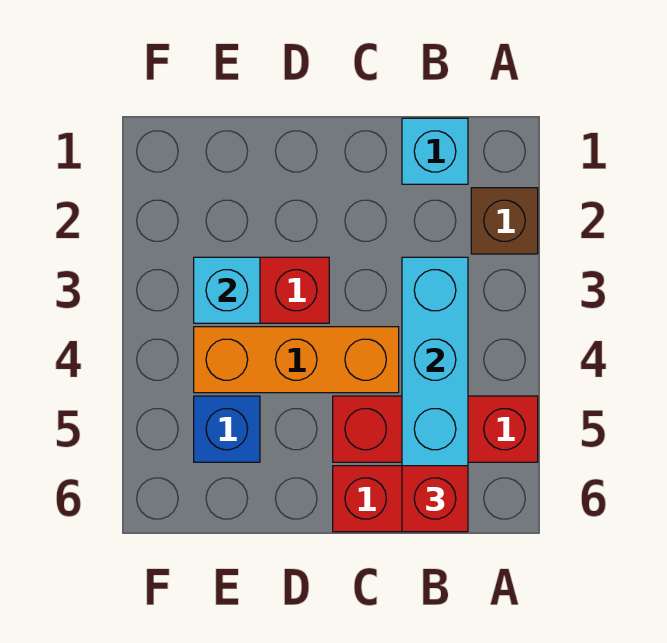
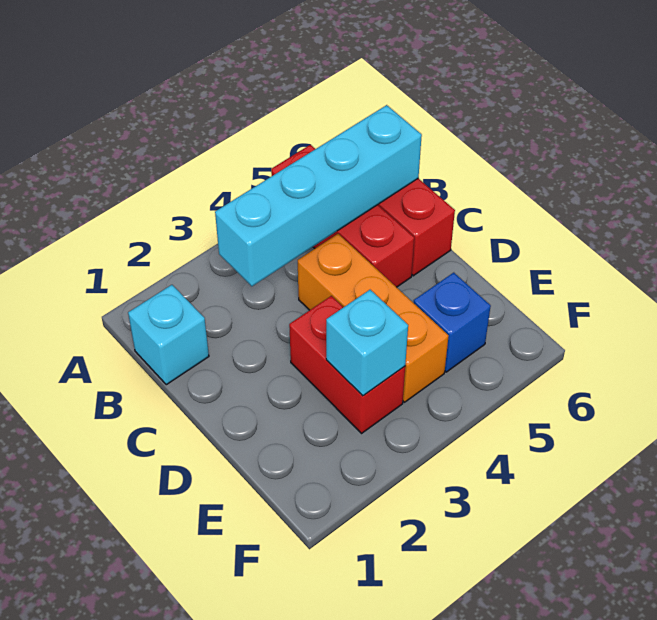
brown 1x1 brick [471,188,538,254] -> none
red 1x1 brick [402,466,468,532] -> none

